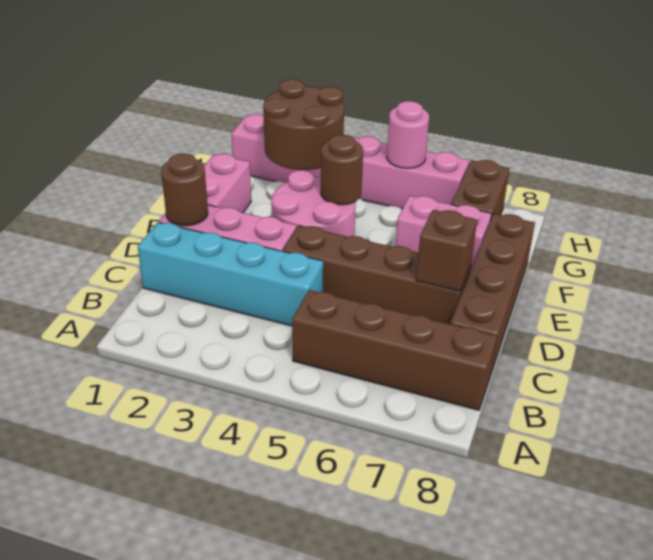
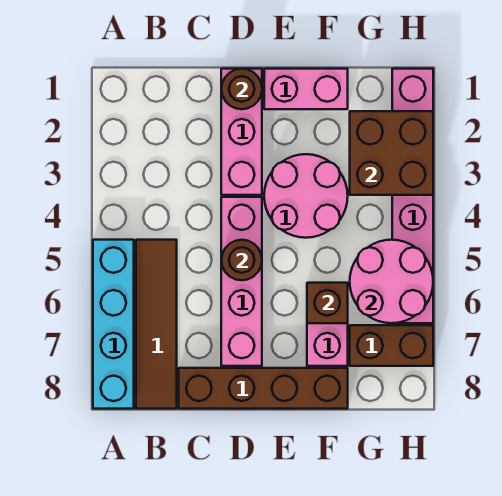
brown 1x4 brick [292,290,497,410] -> brown 1x4 tile [136,240,177,409]
cyan 1x4 brick [138,222,323,326] -> cyan 1x4 brick moved to [93,240,134,409]
brown 1x4 brick [283,226,471,324] -> pink 1x4 brick [221,197,262,366]
brown 1x1 brick [416,210,477,291] -> brown 1x1 brick moved to [307,283,348,323]
brown 1x1 round brick [321,135,363,205] -> brown 1x1 round brick moved to [221,240,262,280]
brown 2x2 round brick [263,79,344,170] -> brown 2x2 brick [350,111,433,195]
pink 1x1 round brick [387,101,429,168] -> pink 2x2 round brick [350,240,433,323]

